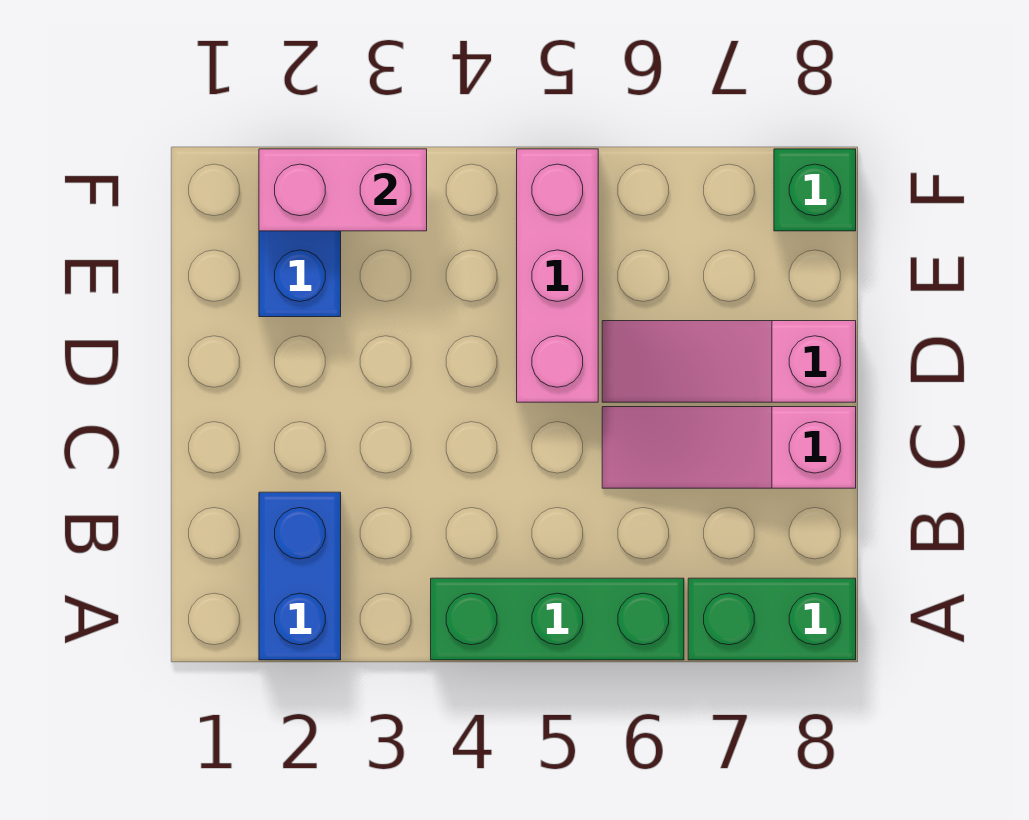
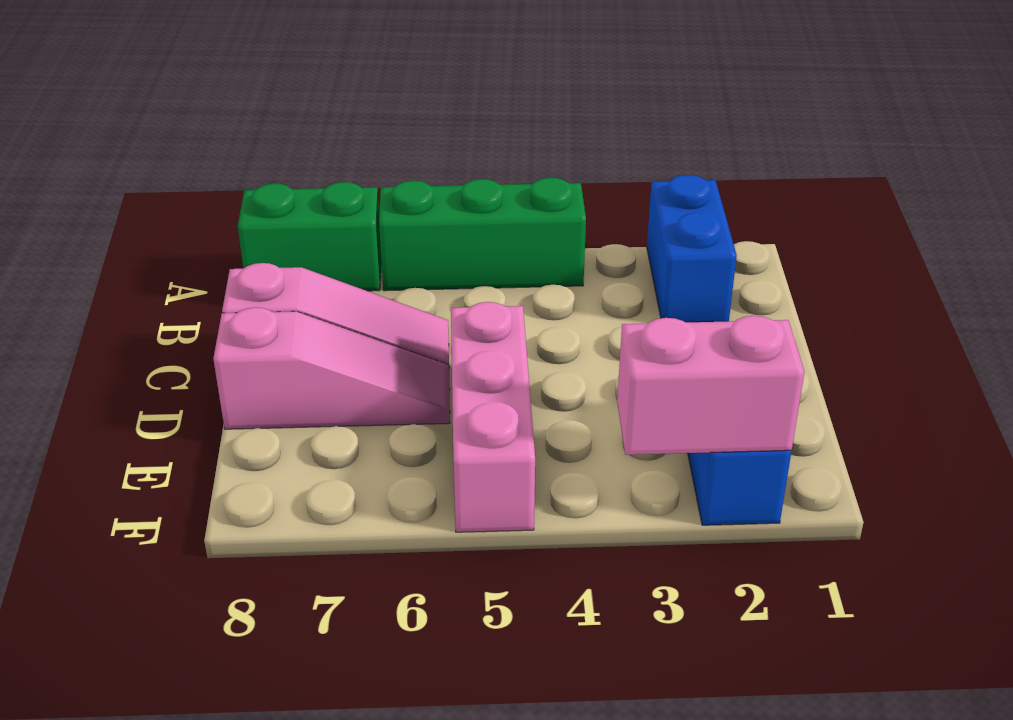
green 1x1 brick [774,149,856,231] -> none

